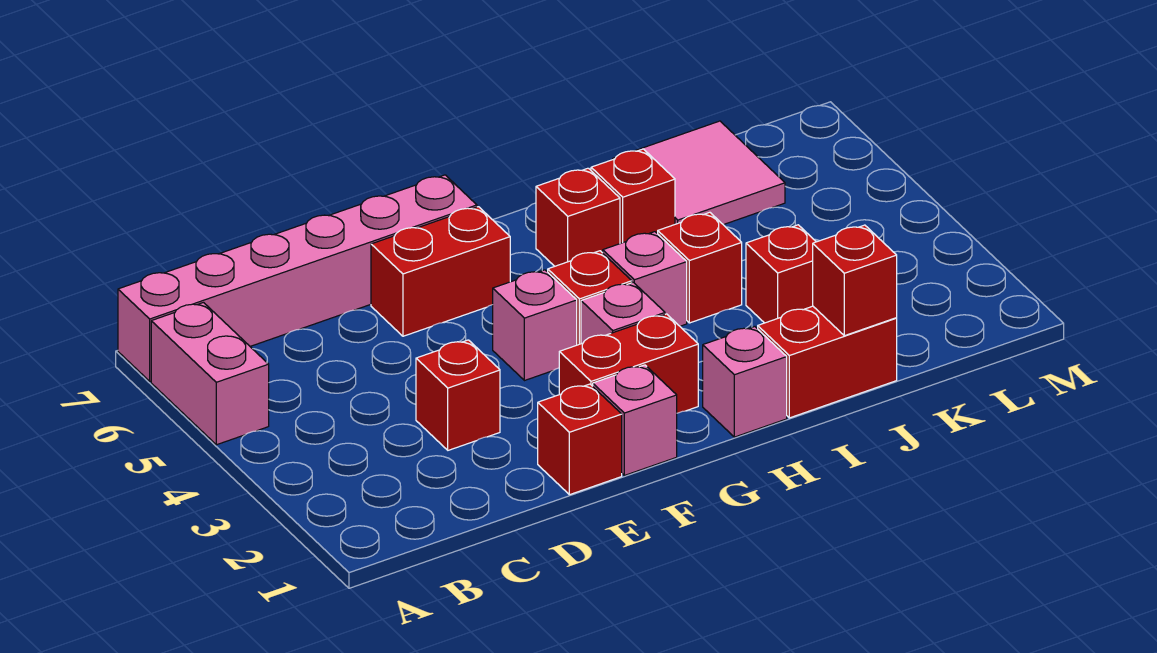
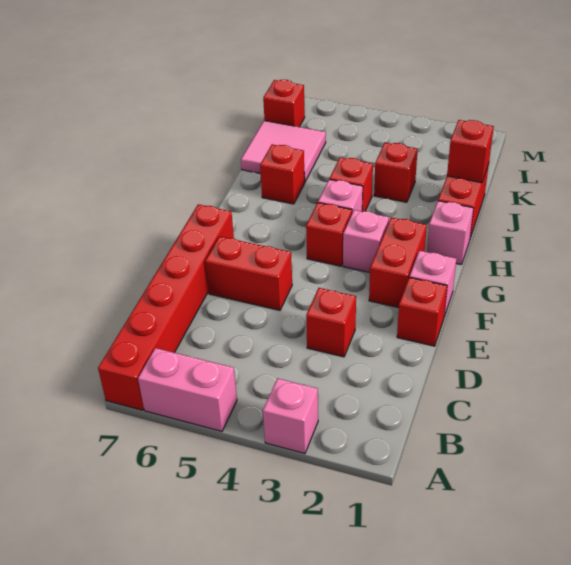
pink 1x6 brick [118,175,477,381] -> red 1x6 brick [98,204,234,410]
red 1x2 brick [371,207,510,336] -> red 1x2 brick turned to [205,236,292,310]
pink 1x1 brick [493,270,577,381] -> pink 1x1 brick moved to [263,378,318,454]
red 1x1 brick [536,168,620,266] -> red 1x1 brick moved to [263,80,305,127]

